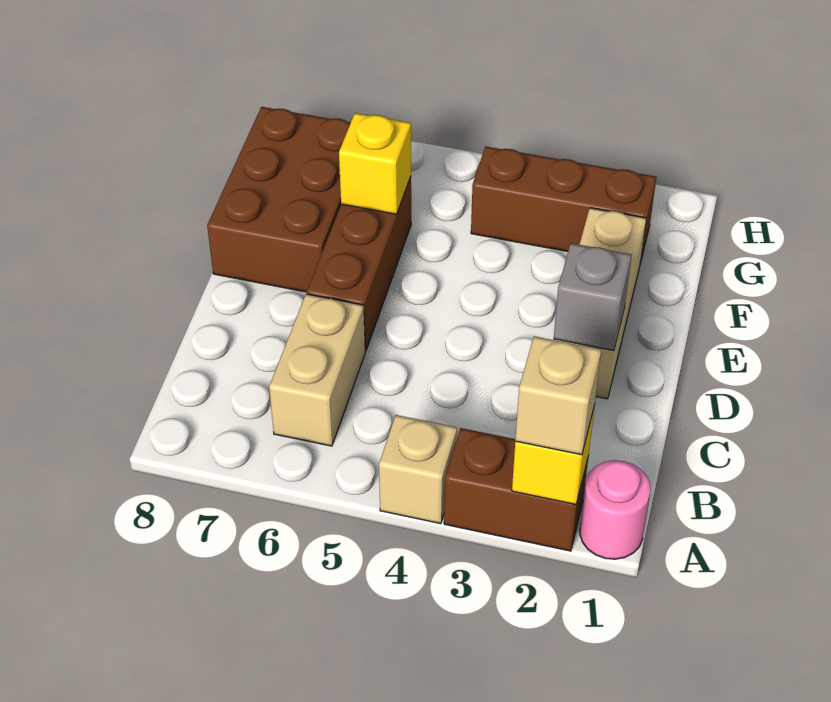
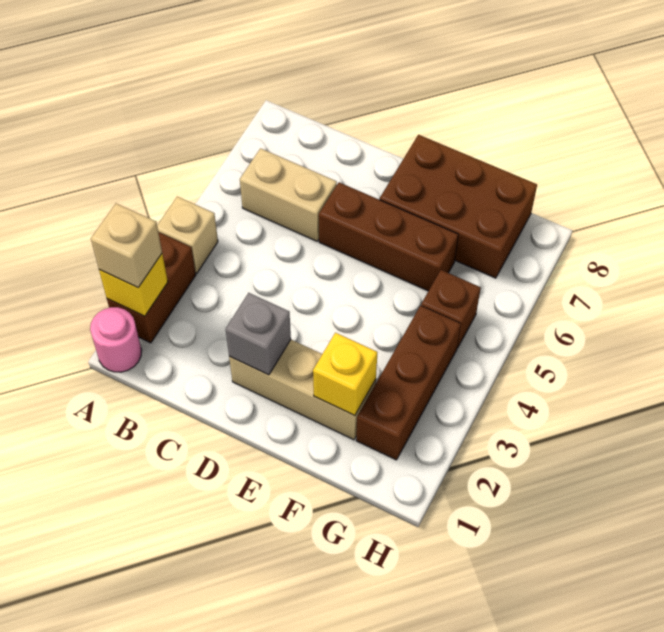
yellow 1x1 brick [339,113,411,214] -> yellow 1x1 brick moved to [313,333,377,416]
none -> brown 1x1 brick [421,270,481,348]

